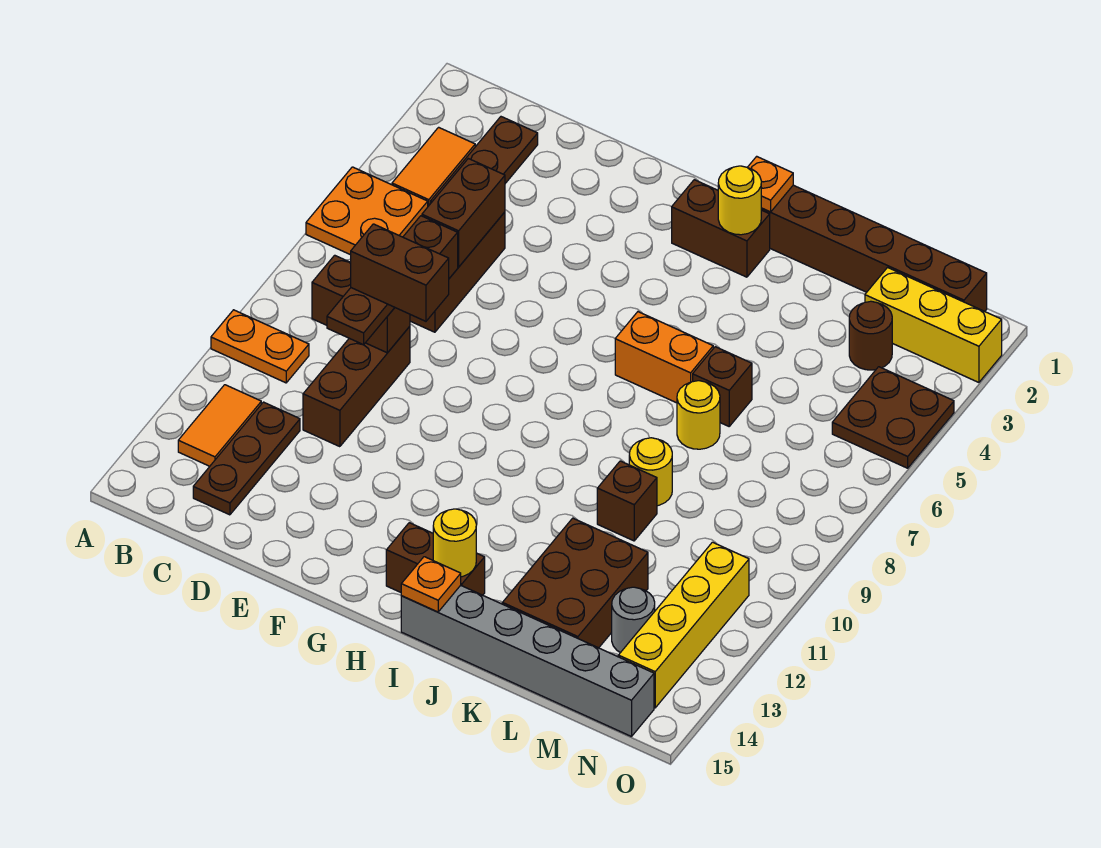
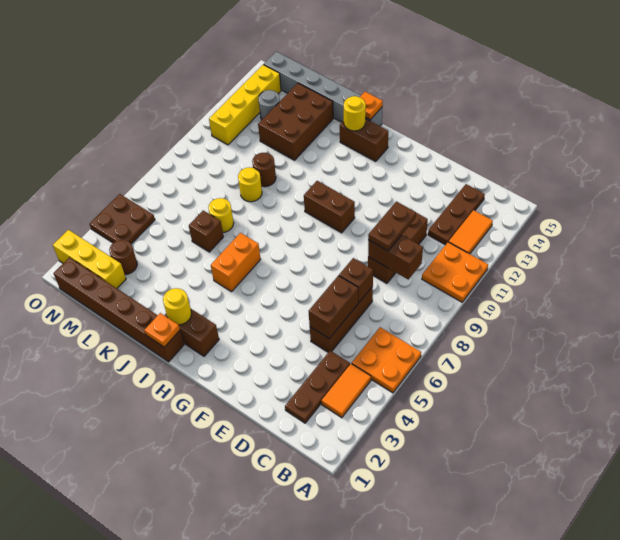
orange 1x2 plate [211,310,309,383] -> orange 2x2 plate [422,242,488,302]
brown 1x2 brick [351,224,449,321] -> brown 1x2 brick moved to [304,181,355,233]
orange 1x2 brick [615,312,713,403] -> orange 1x2 brick turned to [211,233,261,292]
brown 1x1 brick [597,461,657,541] -> brown 1x1 round brick [252,153,276,187]

